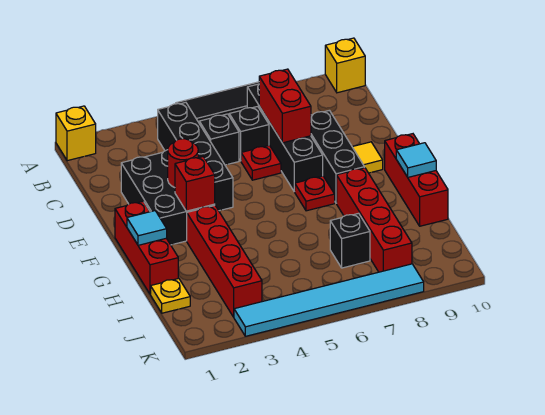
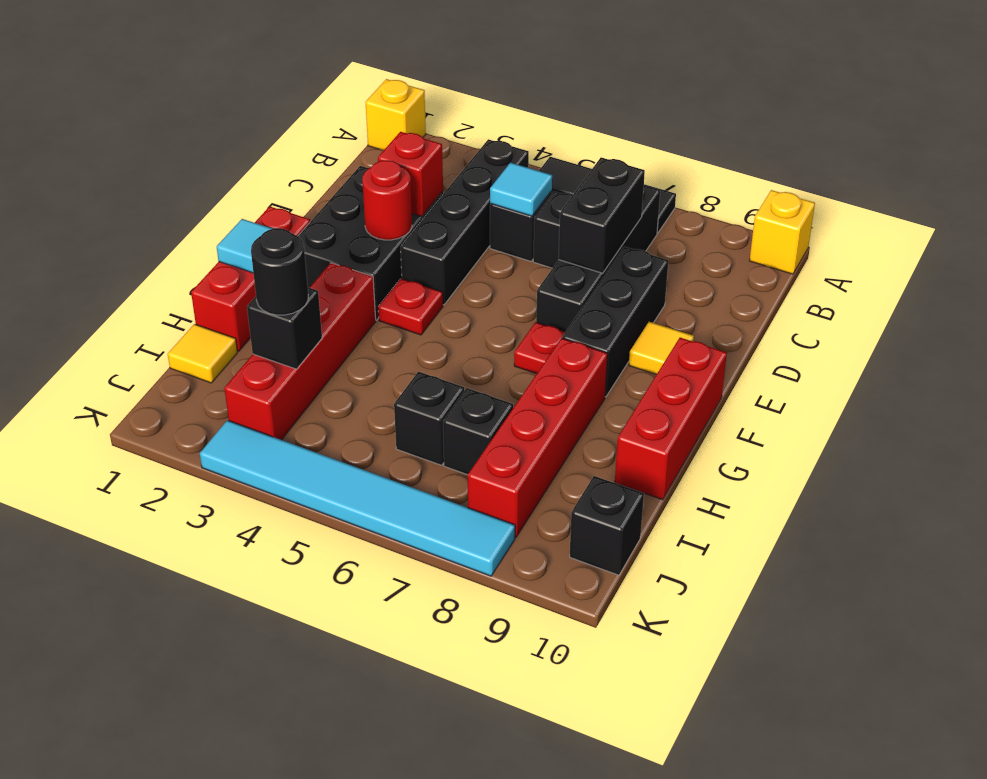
red 1x2 brick [259,69,311,143] -> black 1x2 brick [559,157,645,273]
red 1x1 plate [241,145,281,180] -> red 1x1 plate moved to [378,279,443,335]
red 1x1 brick [175,157,215,211] -> red 1x1 brick moved to [378,132,443,217]
cyan 1x1 tile [396,143,436,177] -> cyan 1x1 tile moved to [490,163,552,216]
yellow 1x1 plate [151,278,190,313] -> yellow 1x1 tile [168,324,237,383]
none -> black 1x1 brick [247,287,322,369]
none -> black 1x1 round brick [251,228,308,315]
none -> black 1x1 brick [394,372,464,465]
none -> black 1x1 brick [570,476,644,575]

